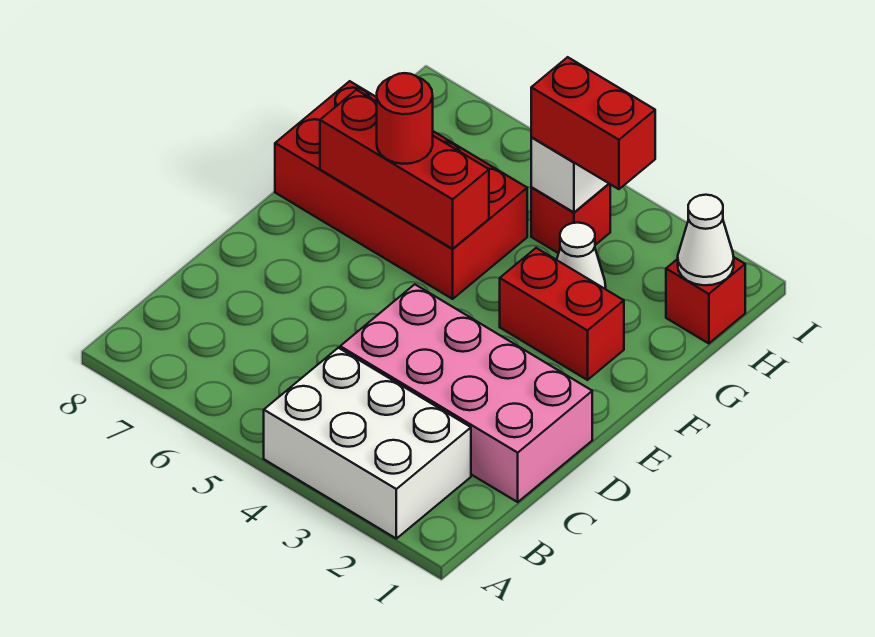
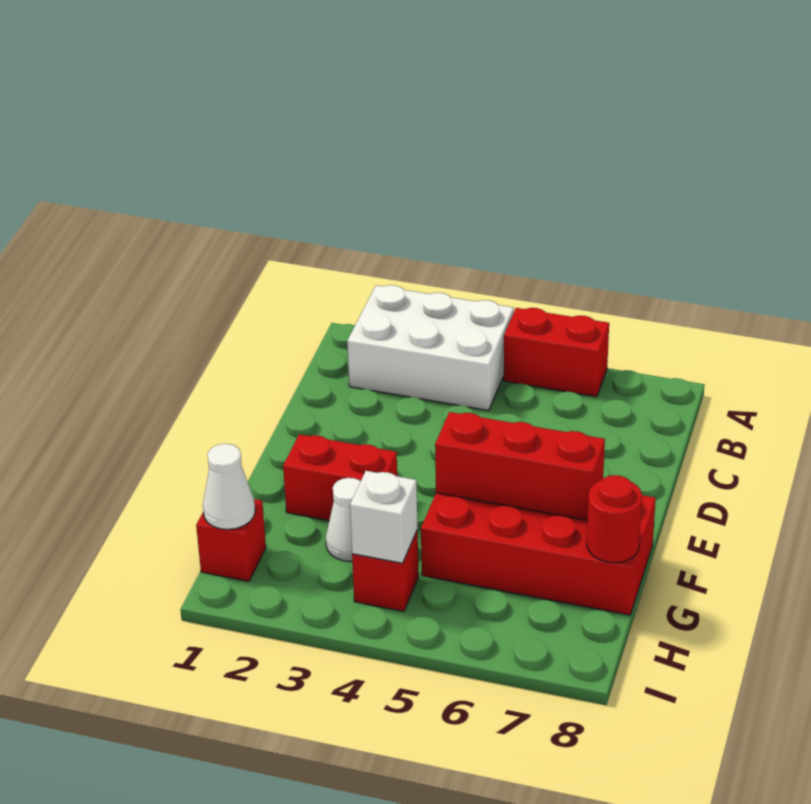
pink 2x4 brick [340,284,592,502] -> none
red 1x1 round brick [377,73,433,164] -> red 1x1 round brick moved to [587,475,642,563]
red 1x2 brick [531,57,655,189] -> red 1x2 brick moved to [504,308,609,397]

